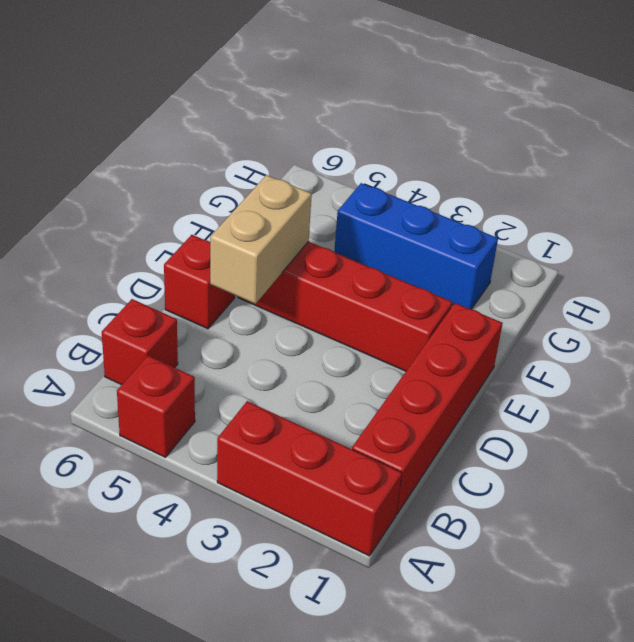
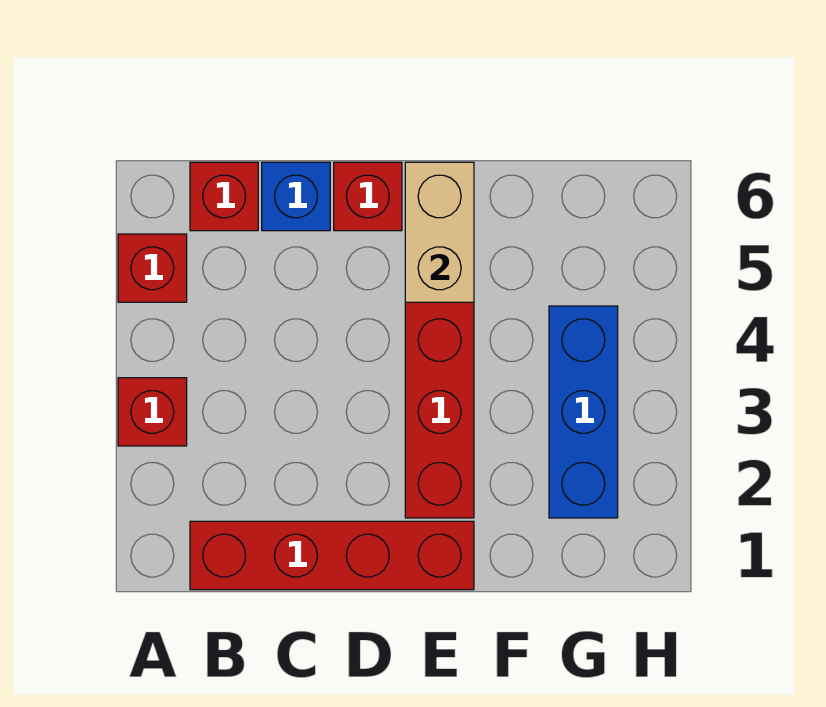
red 1x3 brick [217,401,402,556] -> red 1x1 brick [118,378,187,446]
none -> blue 1x1 brick [262,162,330,231]
tan 1x2 brick [210,175,312,304] -> tan 1x2 brick turned to [405,162,474,302]

